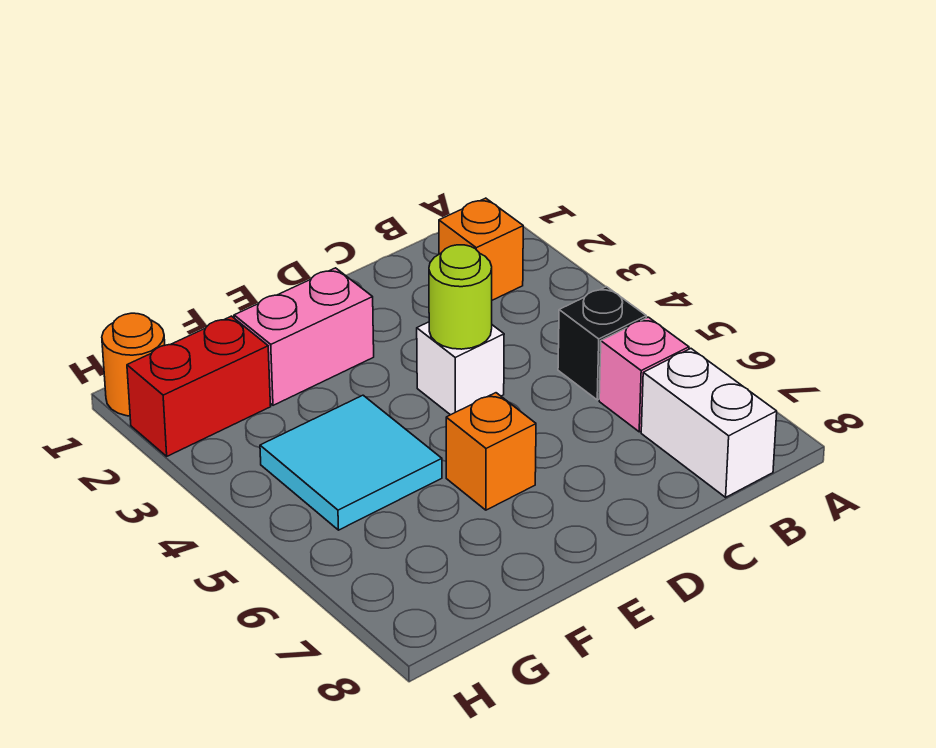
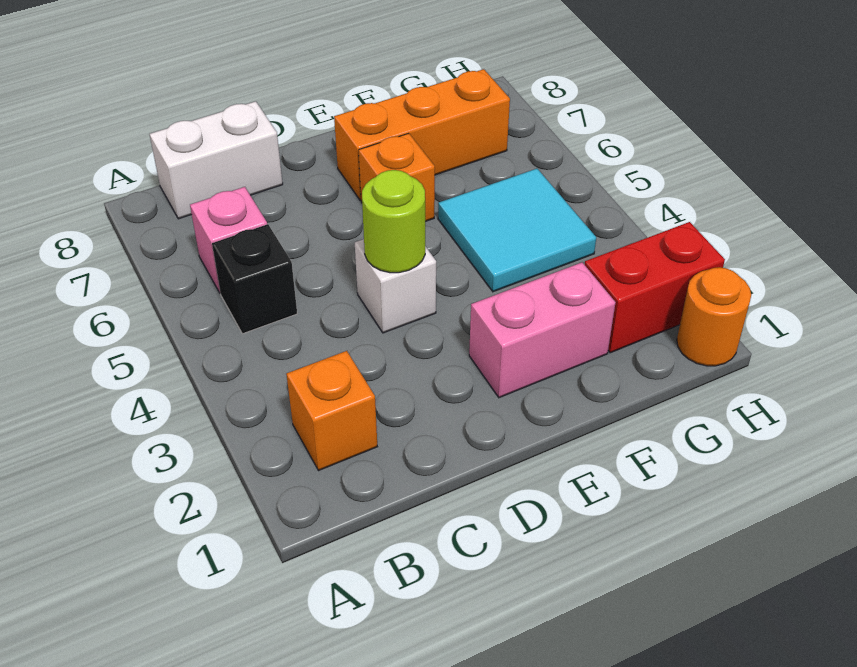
white 1x2 brick [641,349,777,497] -> white 1x2 brick turned to [150,101,283,219]
none -> orange 1x3 brick [334,69,510,200]

